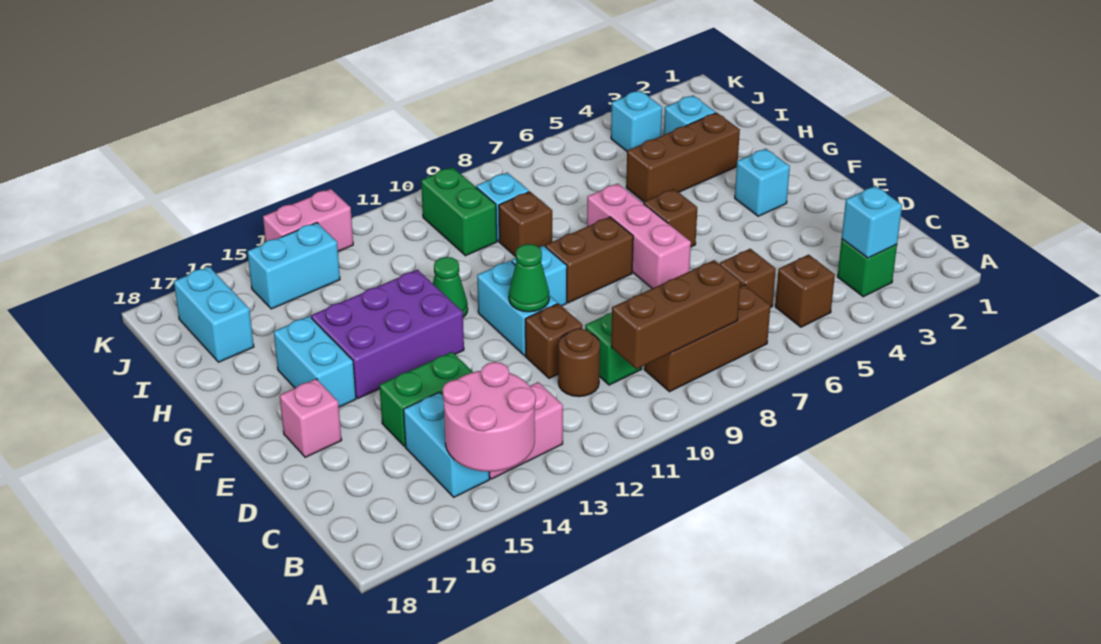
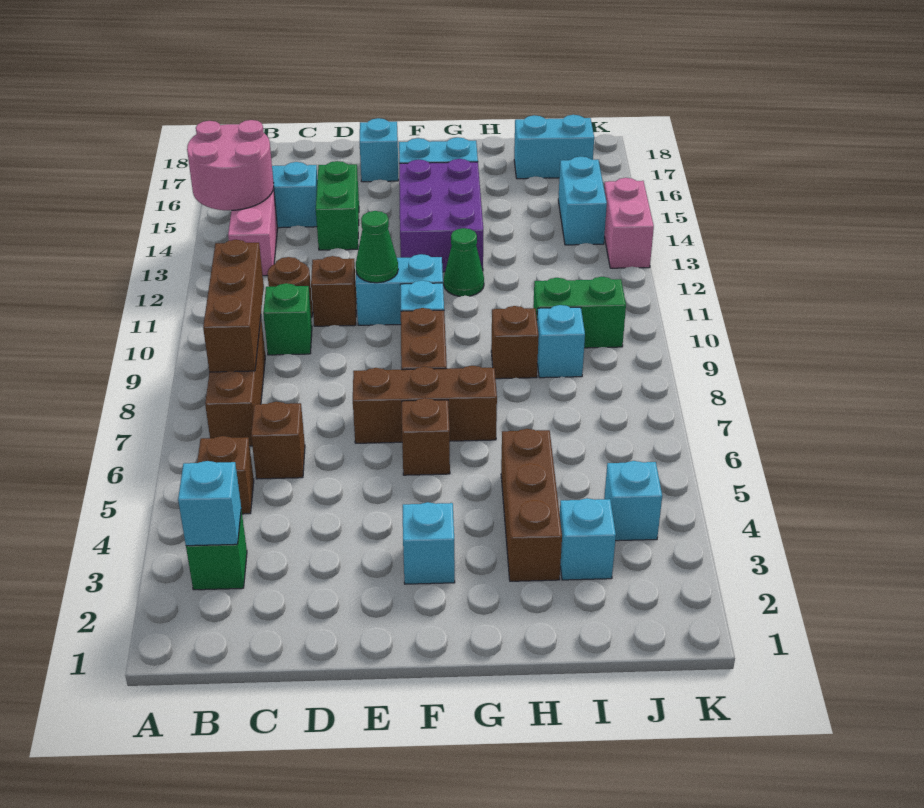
pink 1x3 brick [587,183,691,288] -> brown 1x3 brick [353,366,497,443]
pink 1x1 brick [280,379,342,457] -> cyan 1x1 brick [359,118,398,182]

